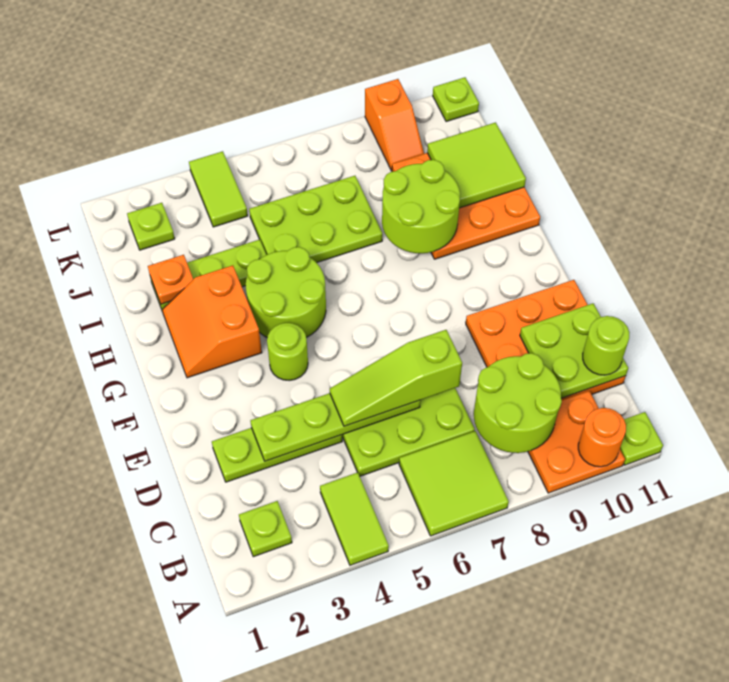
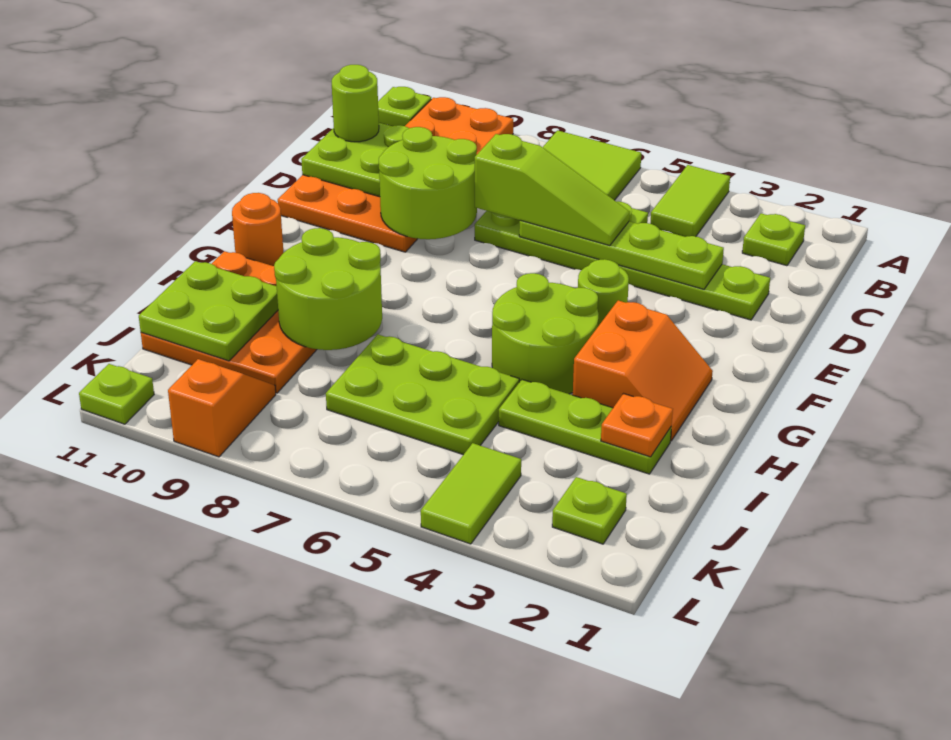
orange 1x1 round brick [578,408,626,467] -> orange 1x1 round brick moved to [232,193,284,266]
lime 2x2 round brick [474,353,562,453] -> lime 2x2 round brick moved to [379,127,477,239]
lime 2x2 tile [427,122,526,208] -> lime 2x2 plate [139,261,278,361]

